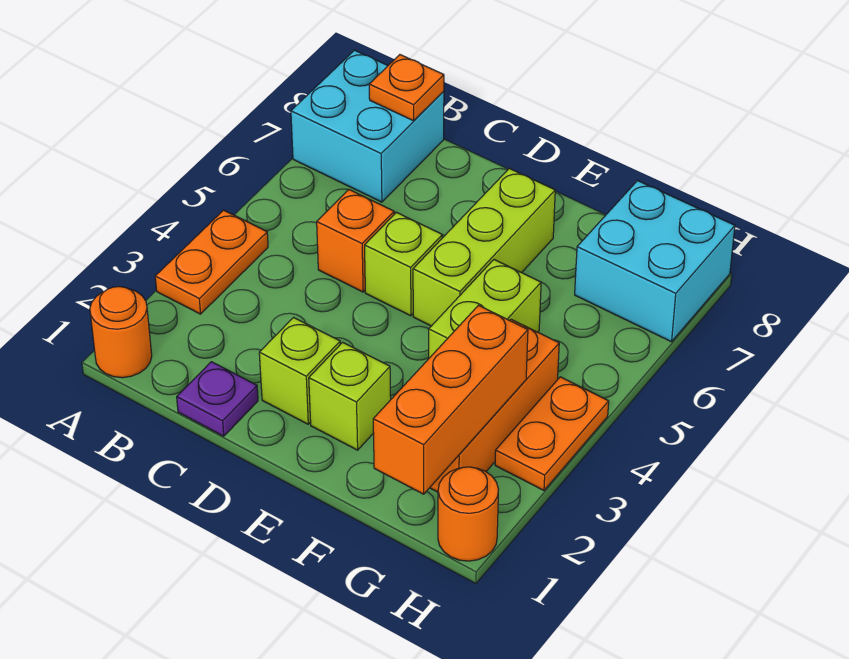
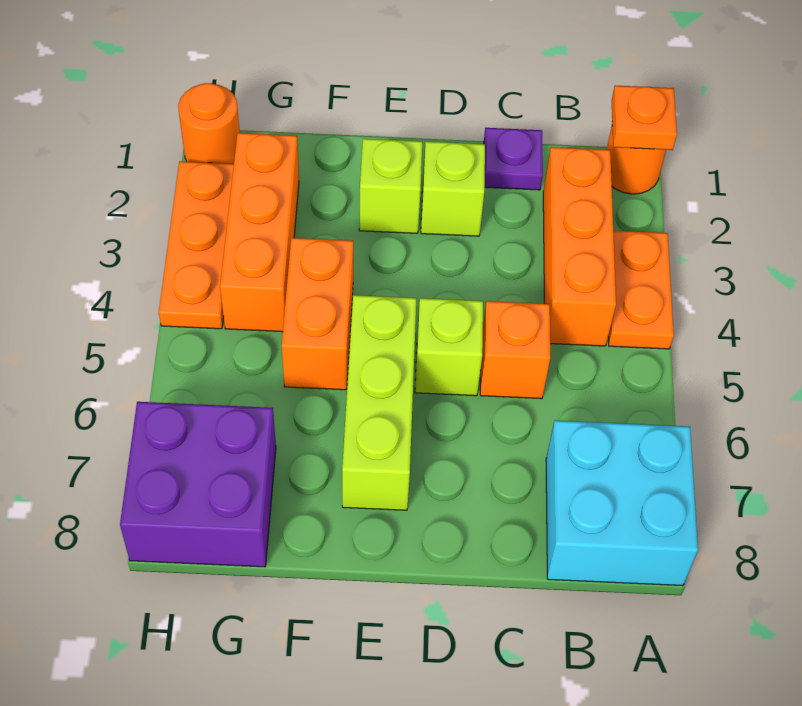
orange 1x1 plate [369,55,444,121] -> orange 1x1 plate moved to [612,85,677,150]
lime 1x2 brick [429,260,541,358] -> orange 1x2 brick [282,238,353,390]
orange 1x3 brick [373,305,528,494] -> orange 1x3 brick moved to [543,147,616,346]
cyan 2x2 brick [575,181,735,342] -> purple 2x2 brick [120,402,276,567]
orange 1x2 plate [495,377,609,490] -> orange 1x3 plate [159,161,234,329]

